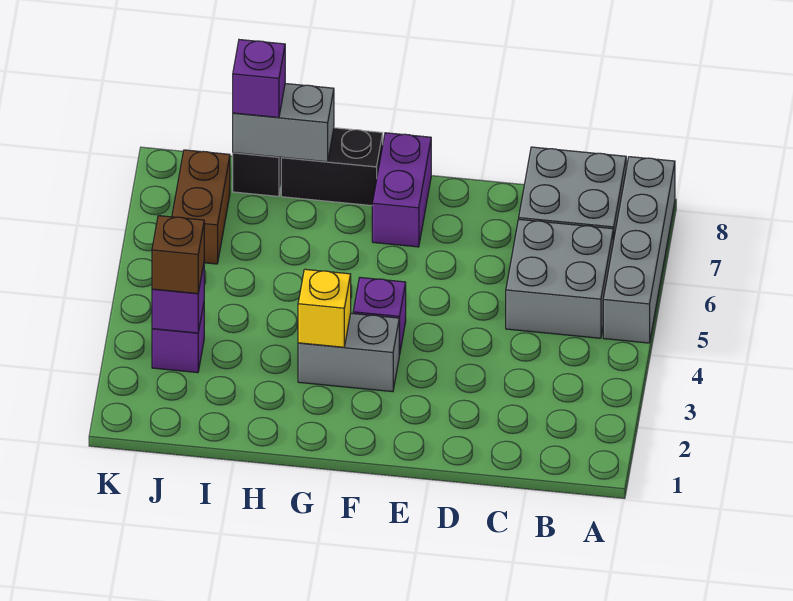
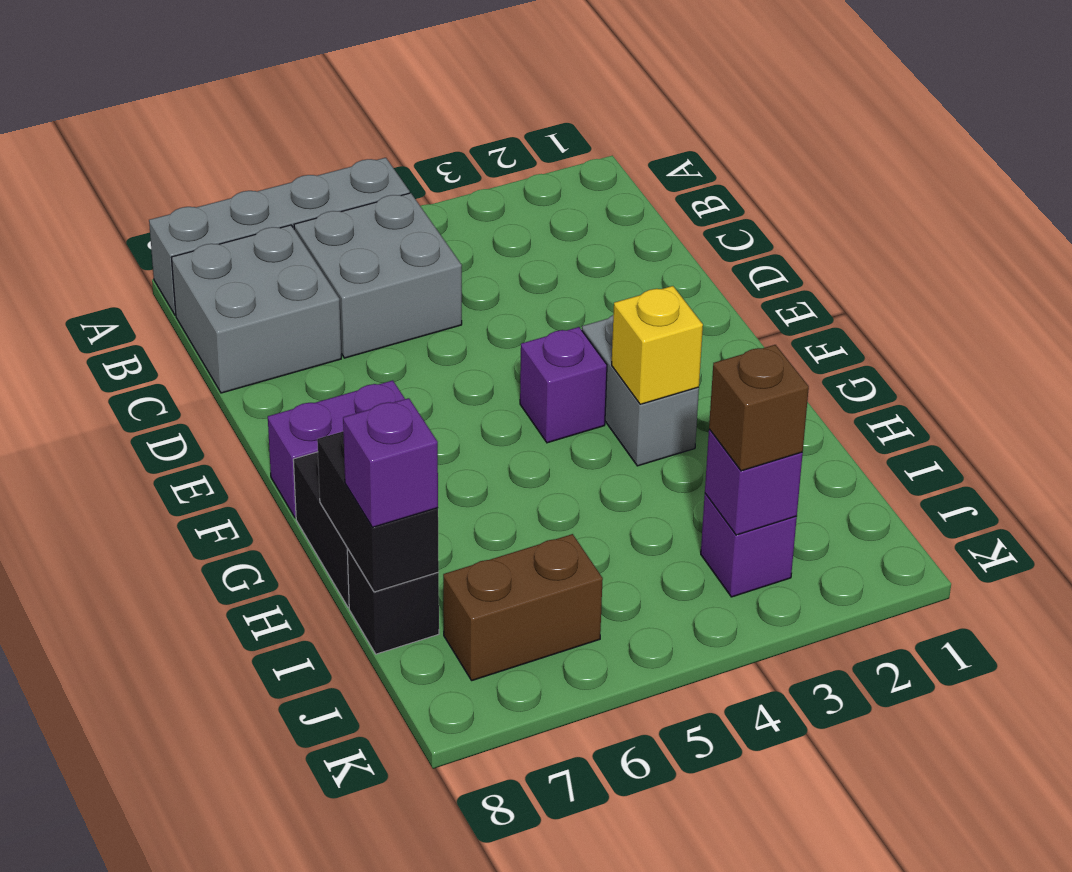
grey 1x2 brick [233,84,334,162] -> black 1x2 brick [317,431,439,592]

